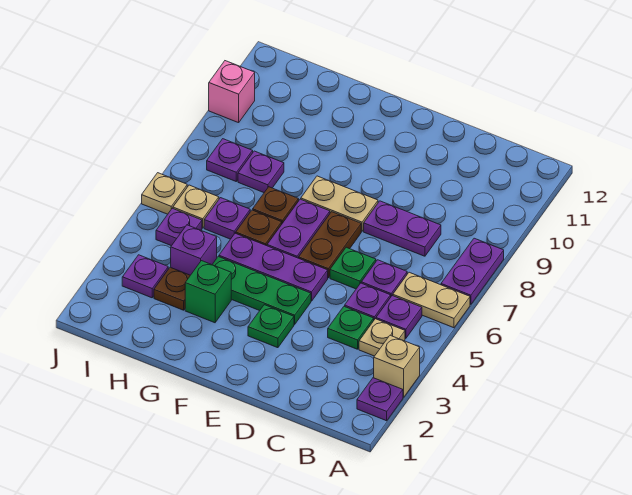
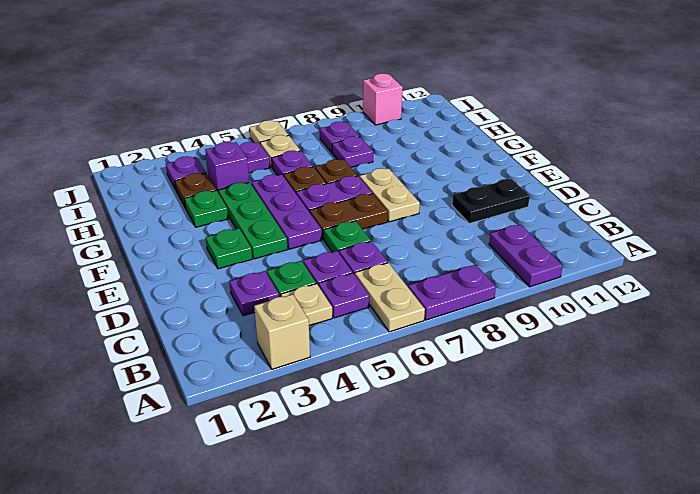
purple 1x1 plate [357,378,403,421] -> purple 1x1 plate moved to [229,271,279,316]
purple 1x2 plate [364,201,441,256] -> purple 1x2 plate moved to [489,224,563,287]
none -> black 1x2 plate [452,179,530,223]
green 1x1 brick [185,261,231,323] -> green 1x1 plate [185,190,228,227]

